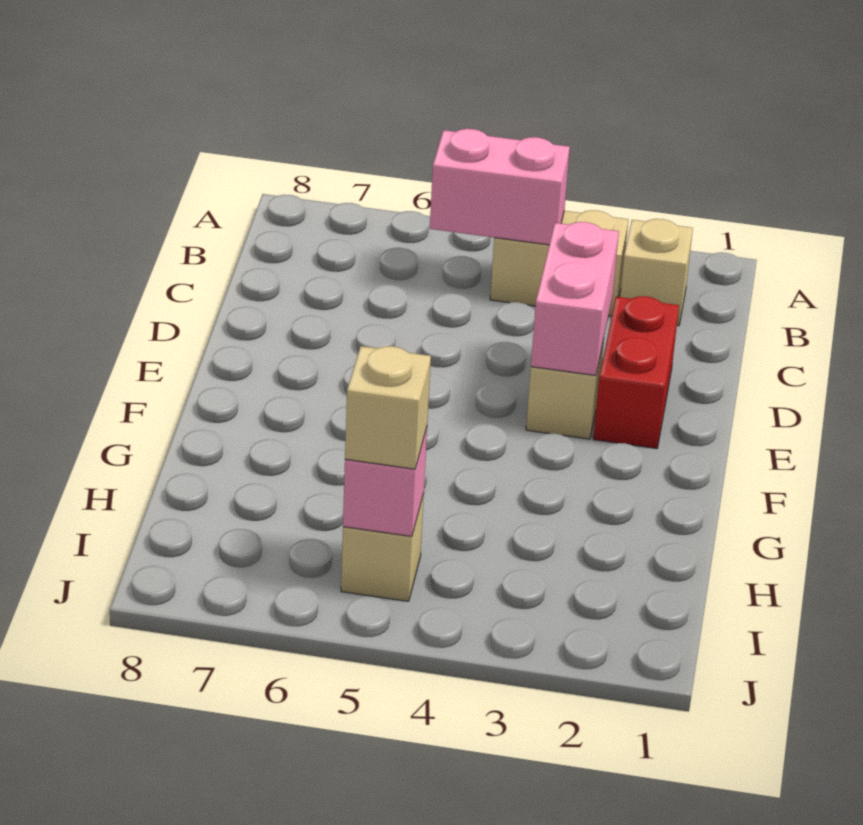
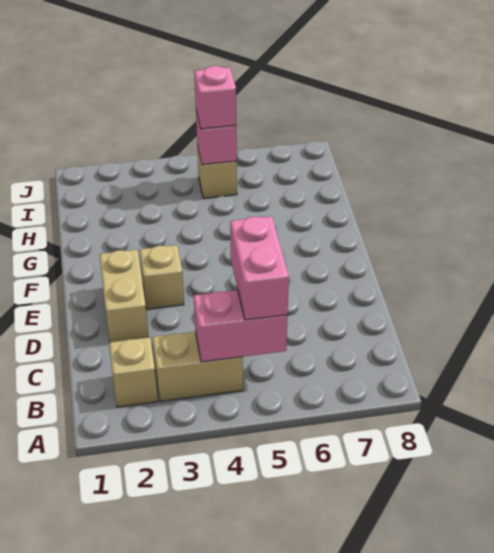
red 1x2 brick [593,296,679,449] -> tan 1x2 brick [99,250,149,342]
pink 1x2 brick [531,222,619,376] -> pink 1x2 brick moved to [230,216,289,320]
tan 1x1 brick [345,346,431,469] -> pink 1x1 brick [194,66,236,129]

